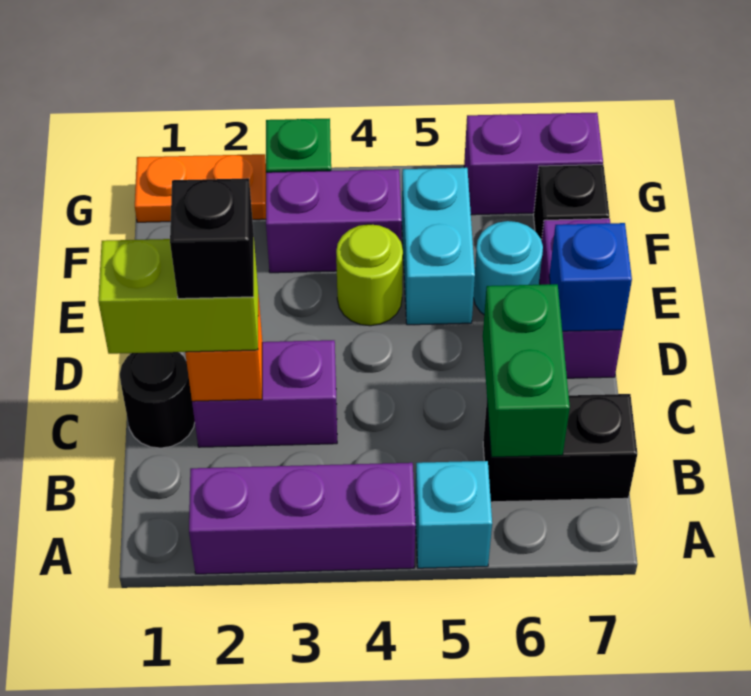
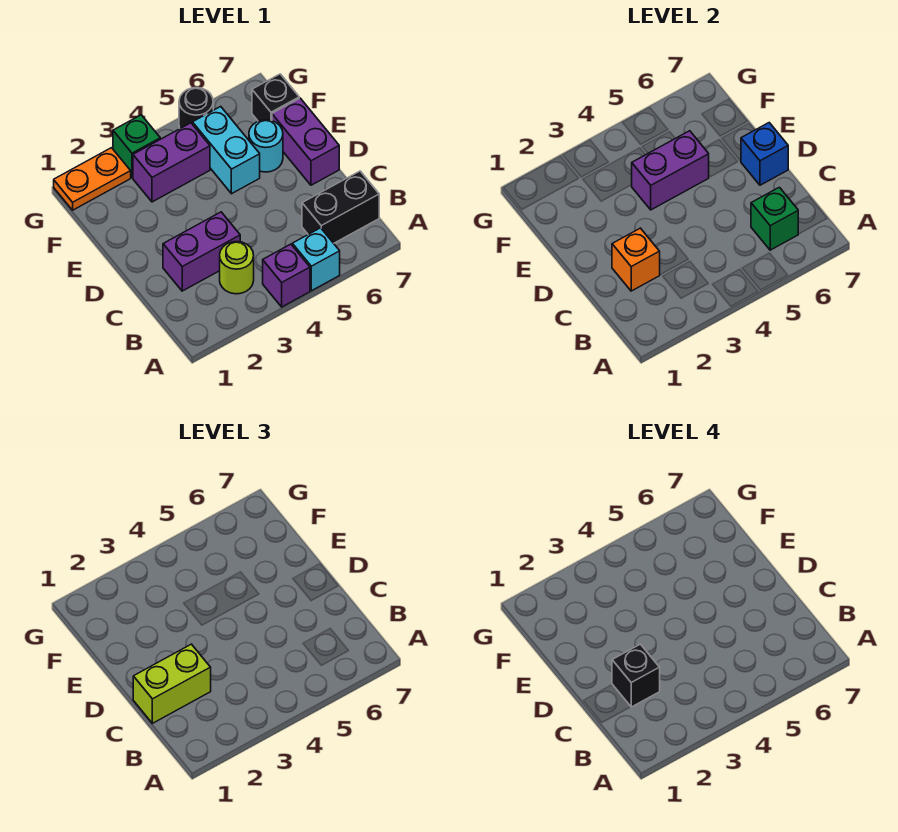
purple 1x3 brick [189,463,416,574] -> purple 1x1 brick [263,244,310,307]
green 1x2 brick [483,284,570,457] -> green 1x1 brick [751,187,798,250]
black 1x1 round brick [120,352,195,448] -> black 1x1 round brick moved to [179,88,213,128]
lime 1x1 round brick [336,224,403,326] -> lime 1x1 round brick moved to [220,242,254,294]
purple 1x2 brick [464,112,603,215] -> purple 1x2 brick moved to [632,131,709,210]

